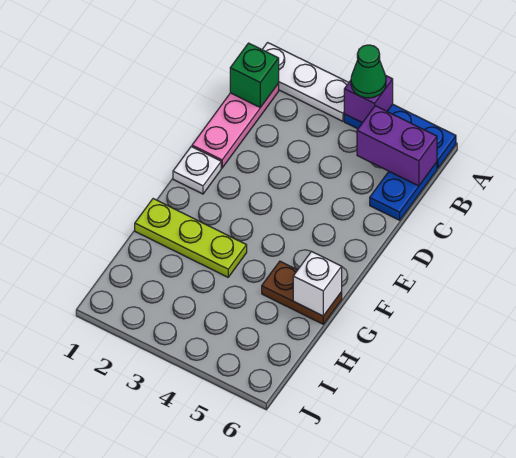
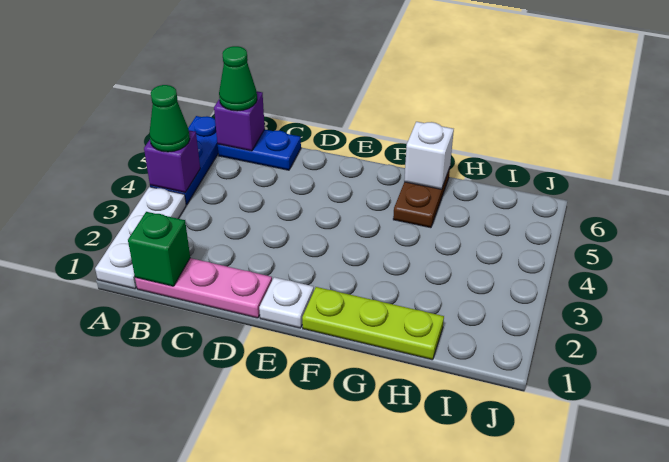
purple 1x2 brick [357,106,437,186] -> purple 1x1 brick [214,91,265,151]
none -> green 1x1 cone [219,46,257,111]
lime 1x3 plate [135,199,247,277] -> lime 1x3 plate turned to [302,287,444,360]

